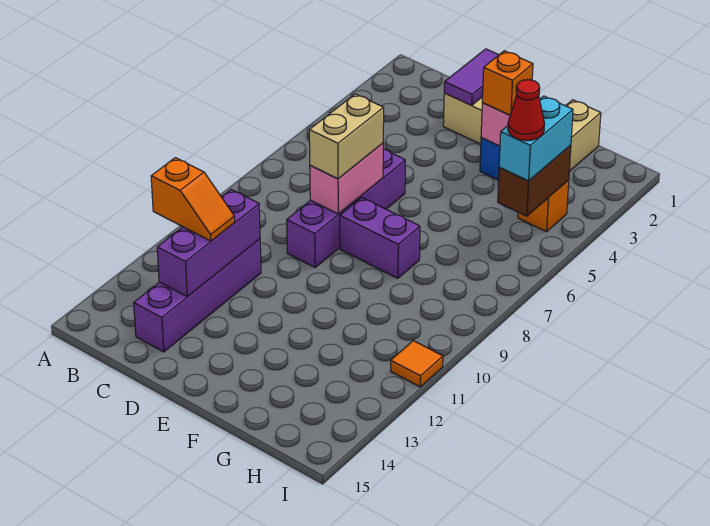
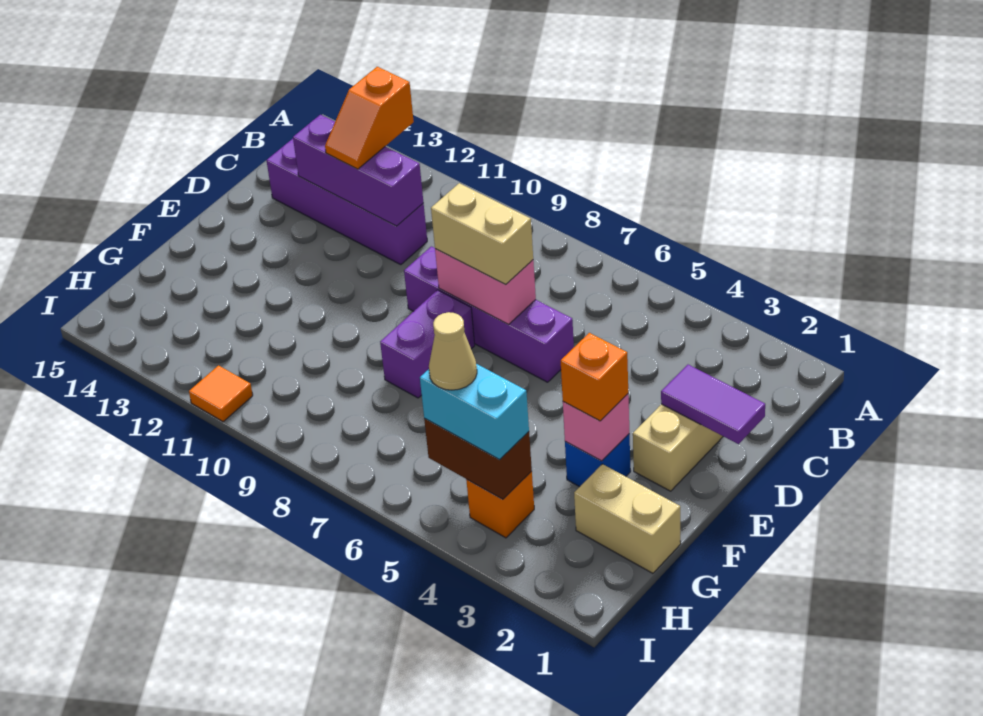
red 1x1 cone [508,80,545,141] -> tan 1x1 cone [429,312,477,390]

